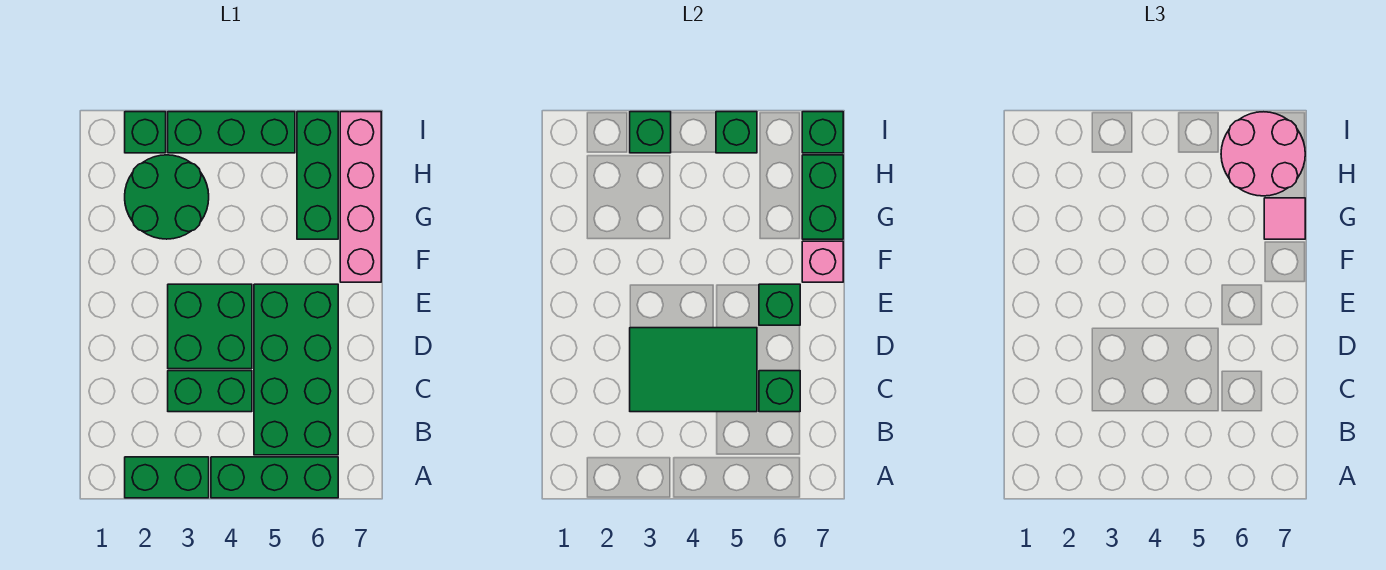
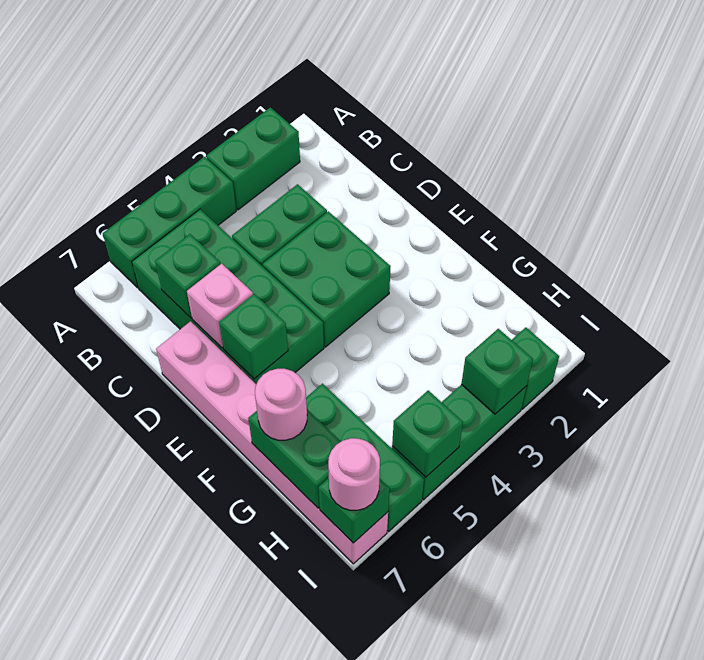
green 2x3 tile [630,328,757,412] -> none
pink 1x4 brick [340,112,381,282] -> pink 1x6 brick [156,321,388,564]
pink 1x1 brick [802,241,843,282] -> pink 1x1 brick moved to [187,264,253,348]
green 2x2 round brick [125,155,209,239] -> none
pink 1x1 tile [1264,198,1305,239] -> pink 1x1 round brick [255,369,307,440]
pink 2x2 round brick [1221,112,1305,196] -> pink 1x1 round brick [328,438,380,510]

